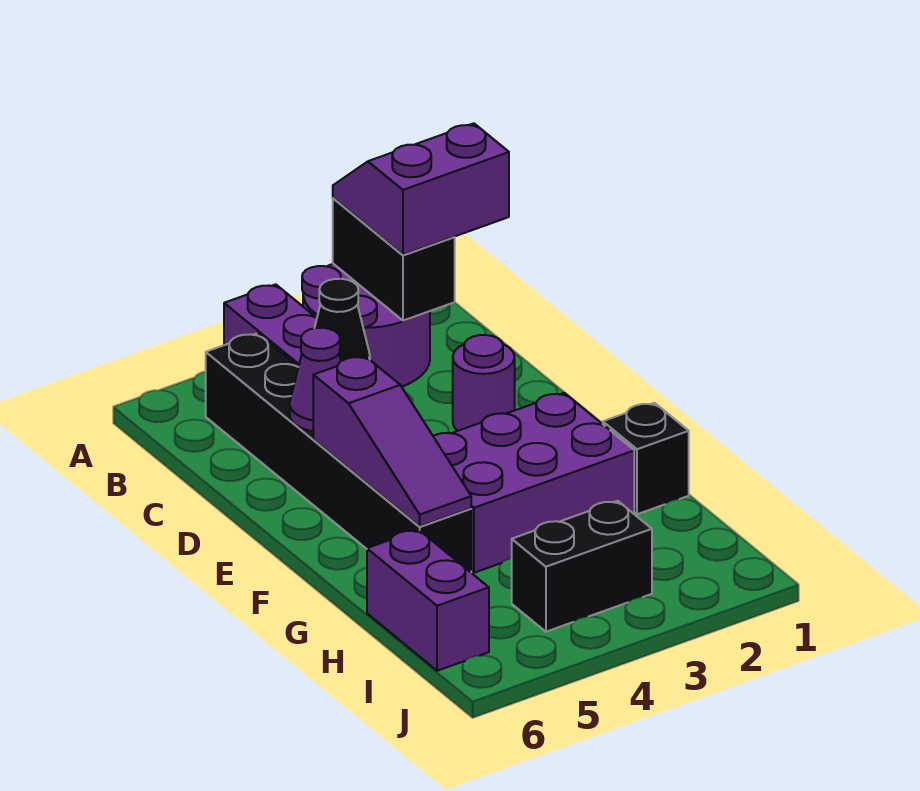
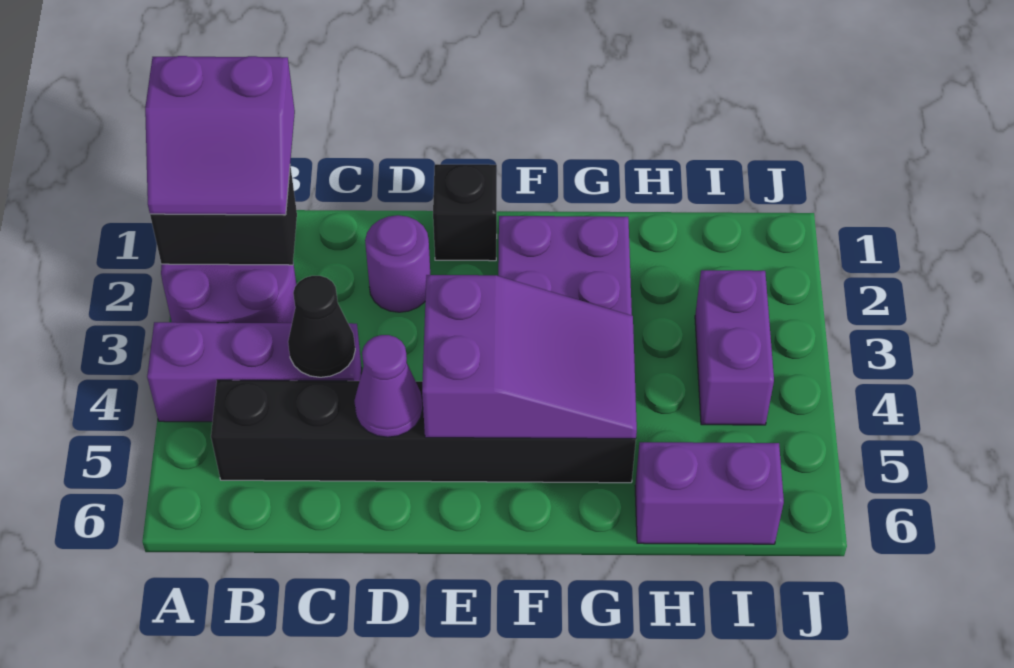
purple 2x2 slope [333,123,509,255] -> purple 2x2 slope turned to [145,56,295,215]
purple 1x3 slope [313,356,471,526] -> purple 2x3 slope [422,275,637,439]
black 1x1 brick [603,403,689,514] -> black 1x1 brick moved to [433,164,497,261]
black 1x2 brick [512,501,652,632] -> purple 1x2 brick [695,270,774,425]

